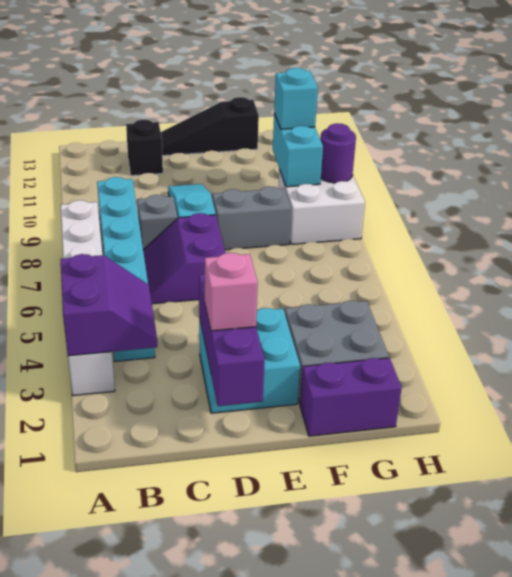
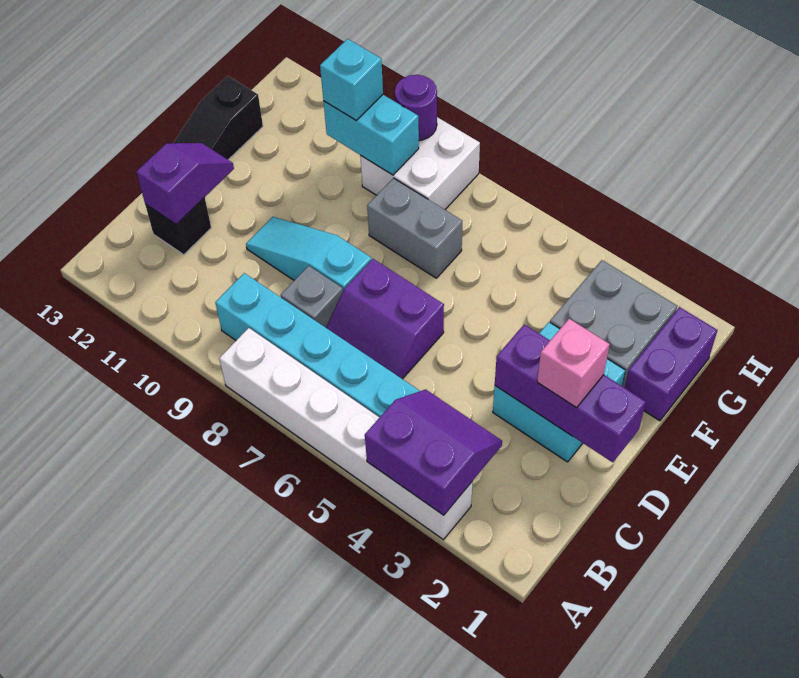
none -> purple 1x2 slope [136,143,234,224]
grey 1x2 brick [213,186,291,250] -> grey 1x2 brick turned to [367,178,462,278]

